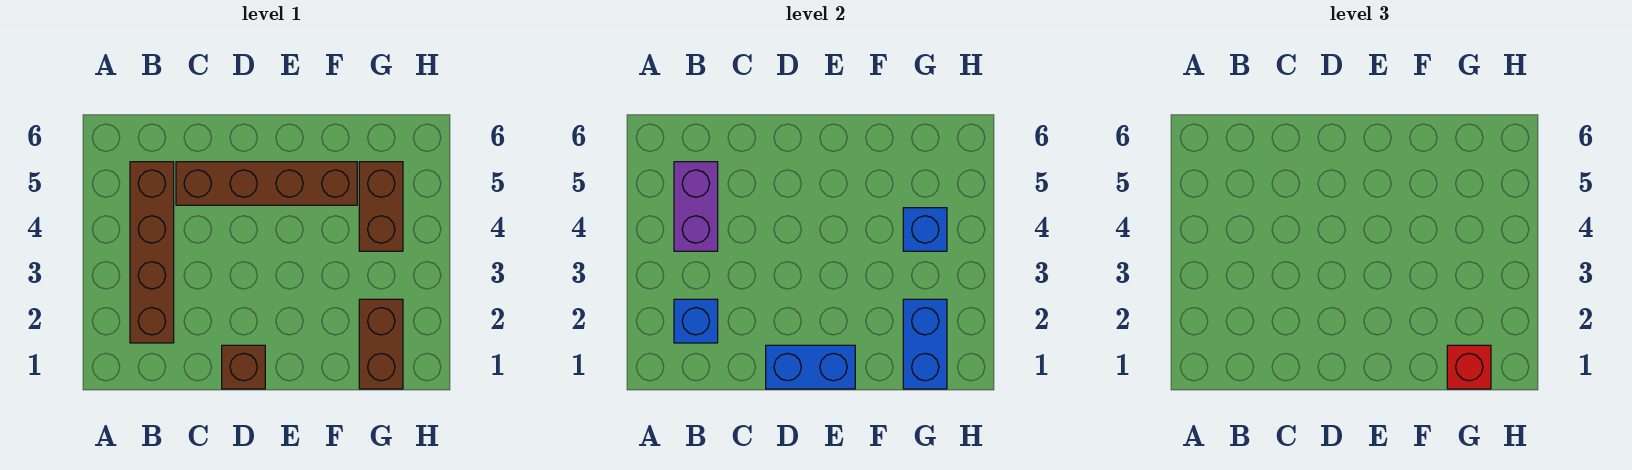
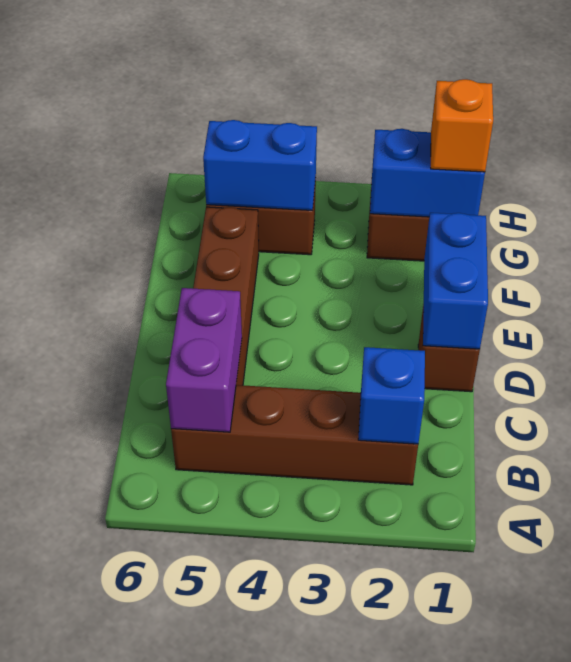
purple 1x2 brick [674,162,718,251] -> purple 1x2 brick turned to [166,288,242,432]
red 1x1 brick [1447,345,1491,389] -> orange 1x1 brick [431,79,493,172]
blue 1x1 brick [903,208,947,251] -> blue 1x2 brick [203,120,317,210]

